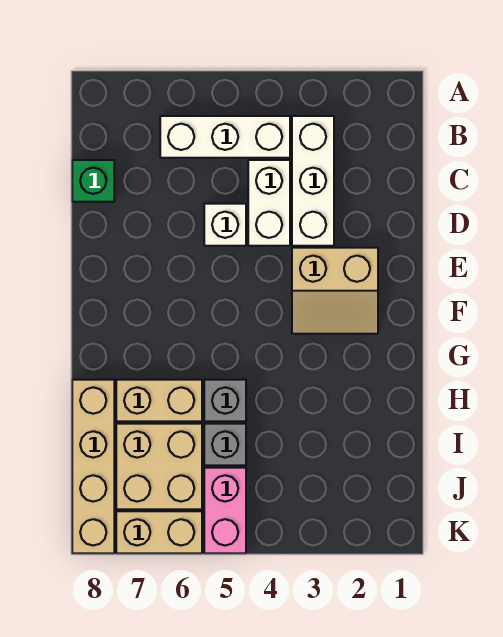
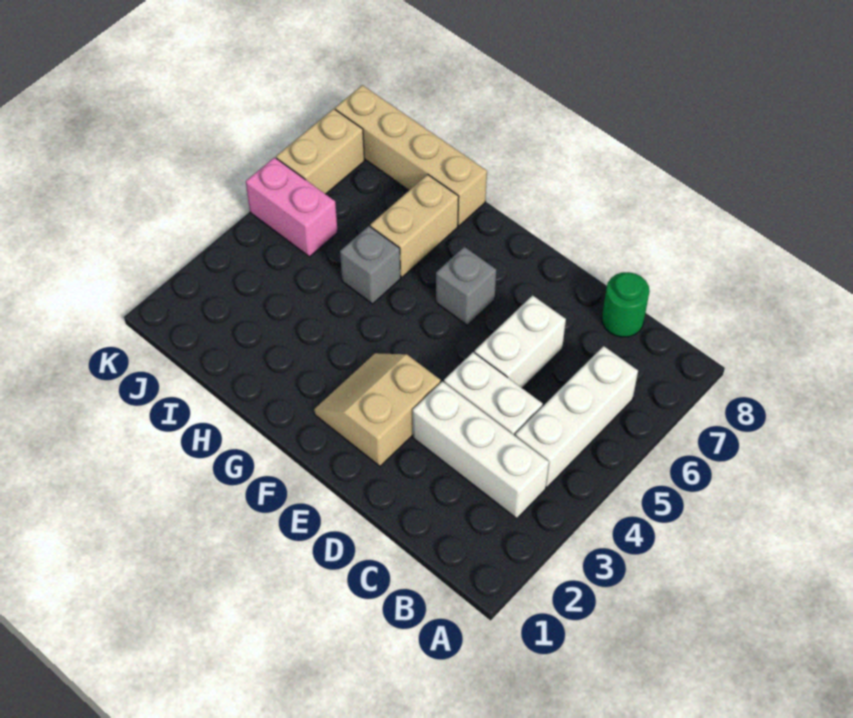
green 1x1 brick [72,160,114,202] -> green 1x1 round brick [602,272,650,337]
white 1x1 brick [204,204,246,246] -> white 1x2 brick [474,295,566,388]
grey 1x1 brick [204,424,246,465] -> grey 1x1 brick moved to [436,247,496,325]
tan 2x2 brick [116,424,202,509] -> none

